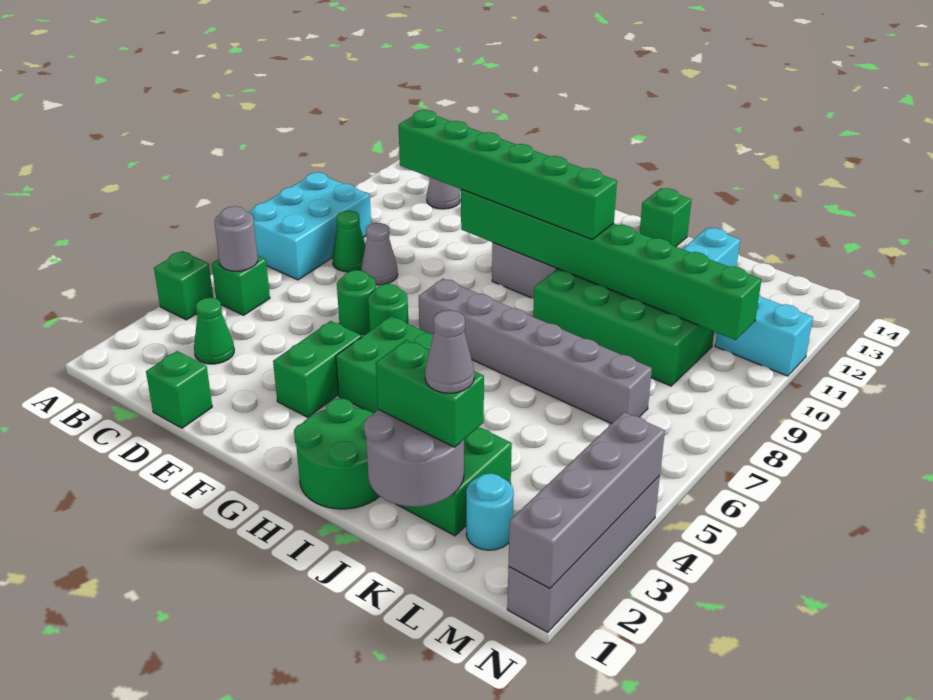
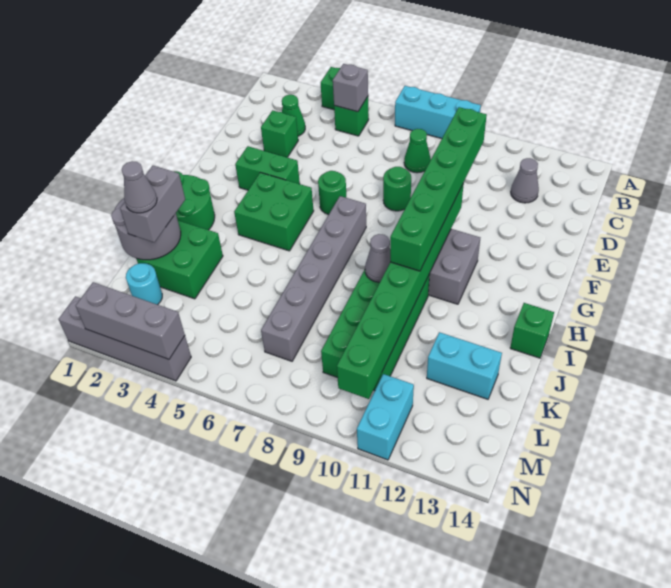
cyan 2x3 brick [249,172,371,280] -> cyan 1x3 brick [395,86,481,139]
grey 1x1 round brick [215,206,258,271] -> grey 1x1 brick [333,64,368,112]
green 1x1 brick [146,351,212,428] -> green 1x1 brick moved to [261,110,298,157]
grey 1x1 cone [361,223,398,285] -> grey 1x1 cone moved to [365,234,390,282]
green 1x1 round brick [337,270,376,335] -> green 1x1 round brick moved to [383,167,411,211]
green 1x2 brick [376,340,484,447] -> grey 1x2 brick [120,166,185,242]
grey 1x4 brick [508,412,665,589] -> grey 1x3 brick [76,282,185,359]

